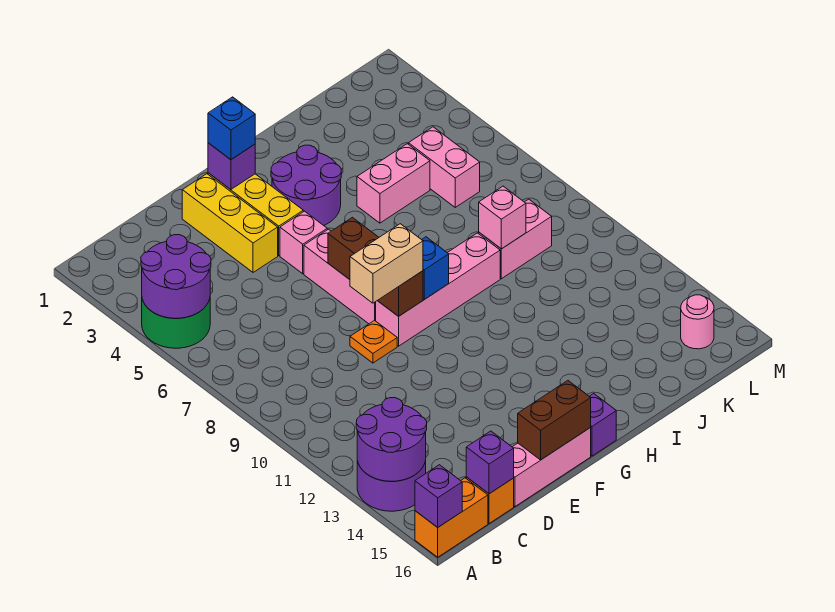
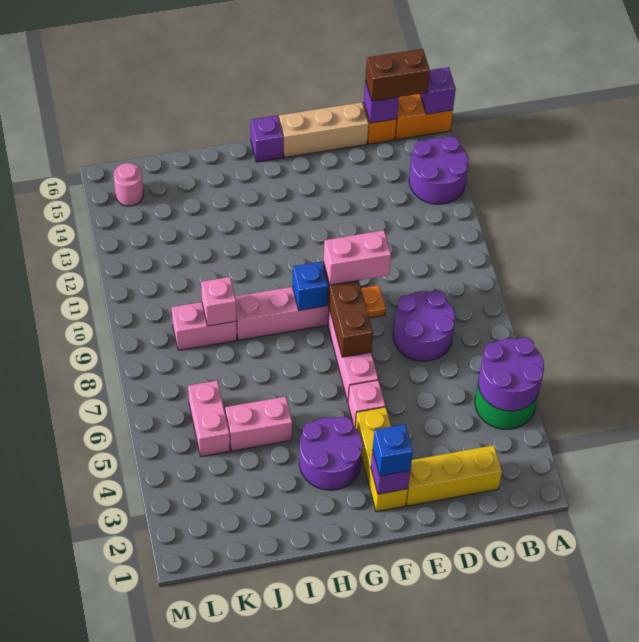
purple 2x2 round brick [356,398,427,481] -> purple 2x2 round brick moved to [393,290,455,361]
pink 1x3 brick [513,428,591,507] -> tan 1x3 brick [279,102,369,157]
yellow 1x3 brick [182,174,278,272] -> yellow 1x3 brick turned to [406,445,502,506]
tan 1x2 brick [350,224,423,303] -> pink 1x2 brick [323,230,391,285]
brown 1x2 brick [518,381,591,460] -> brown 1x2 brick moved to [365,49,430,101]

